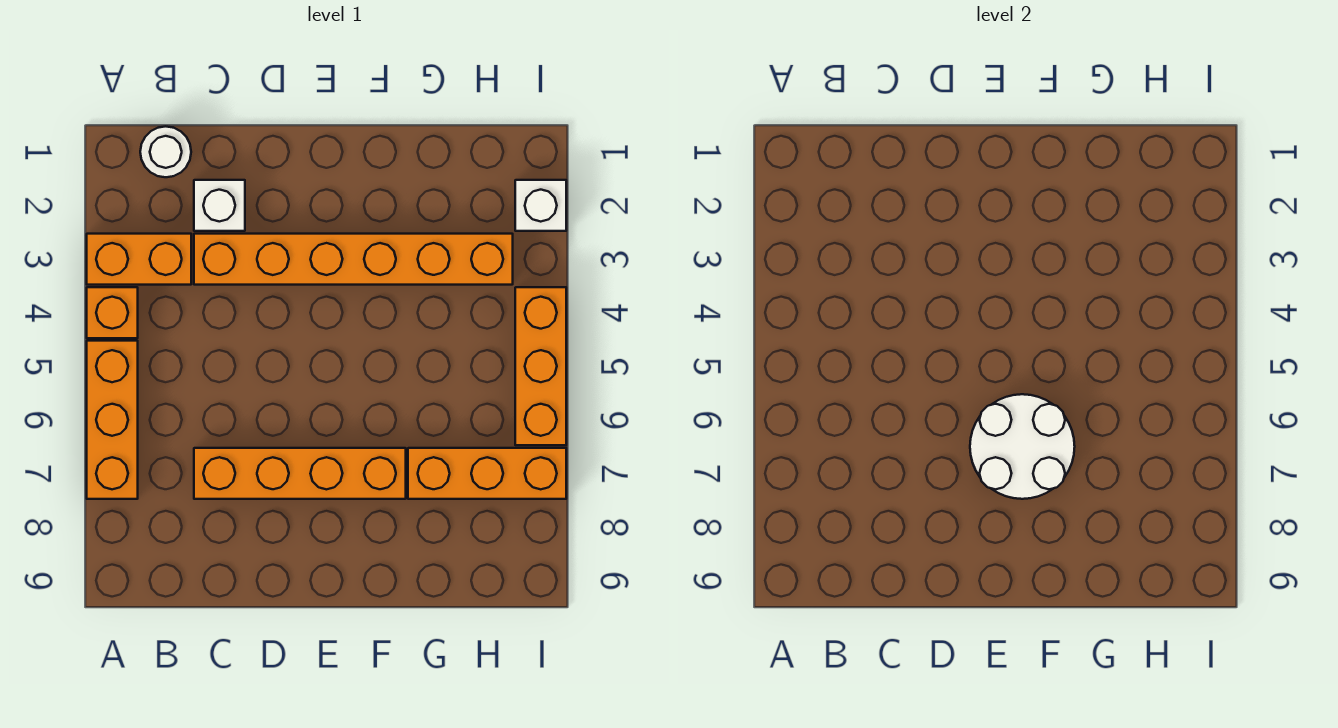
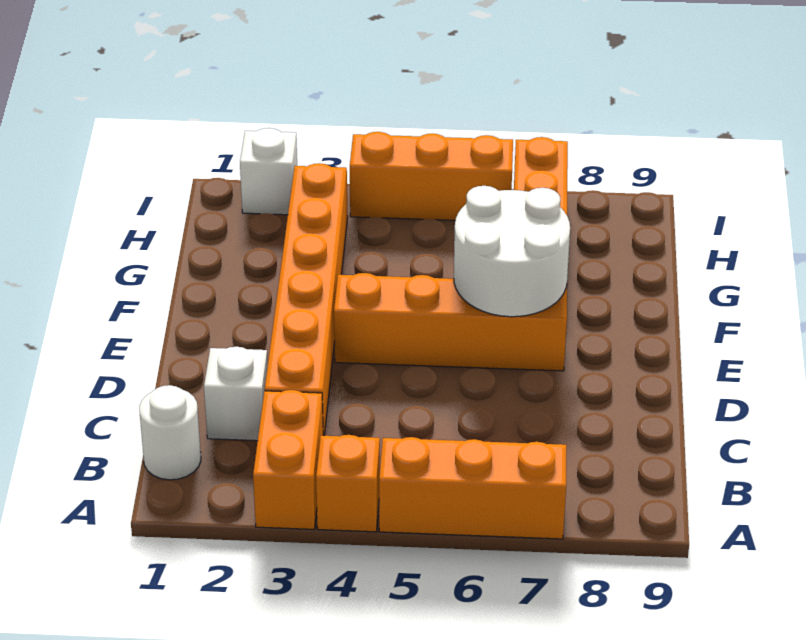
orange 1x4 brick [194,448,406,499] -> orange 1x4 brick turned to [334,273,567,371]

